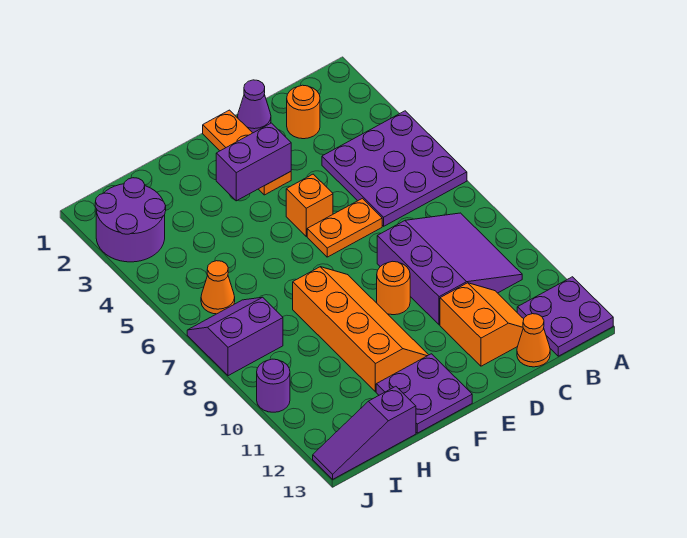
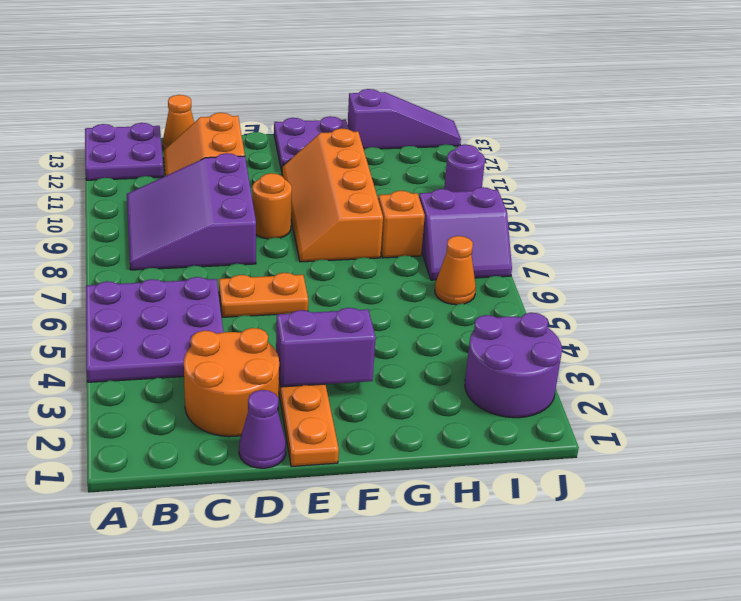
orange 1x1 round brick [287,85,320,139] -> orange 2x2 round brick [184,328,279,437]
orange 1x1 brick [286,174,333,236] -> orange 1x1 brick moved to [378,191,425,258]

